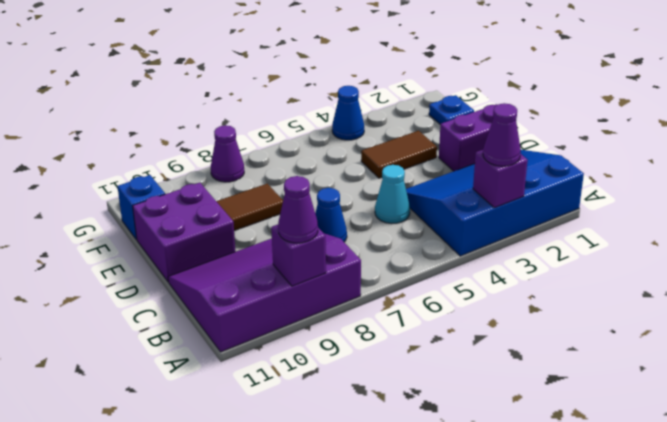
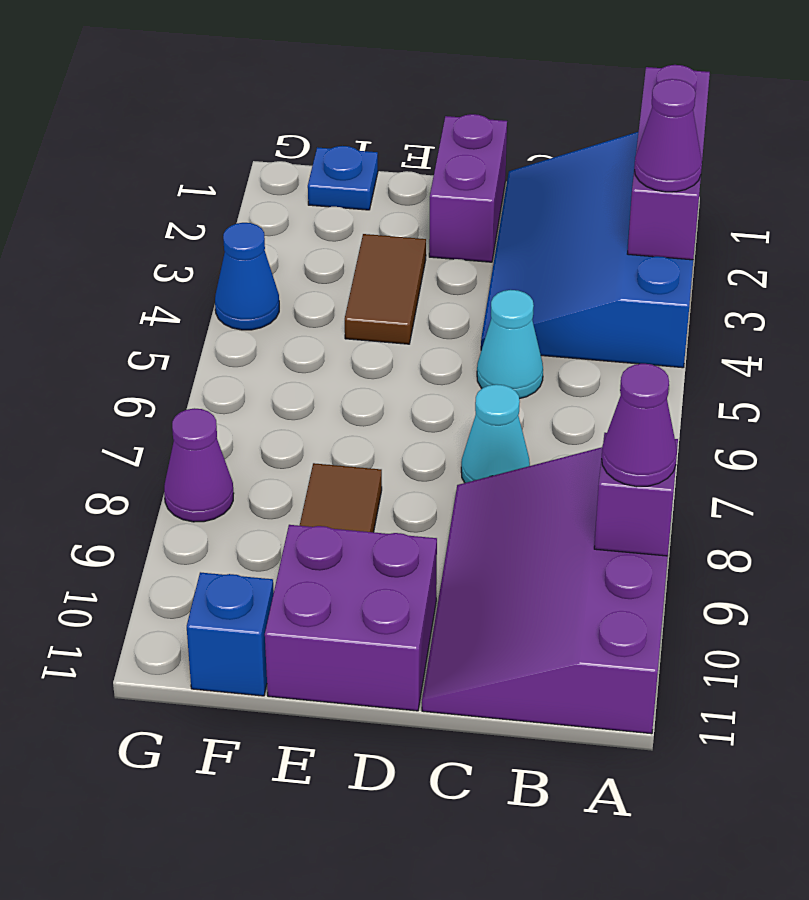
purple 1x1 brick [473,150,528,208] -> purple 1x3 brick [628,65,710,260]
blue 1x1 cone [315,188,347,242] -> cyan 1x1 cone [461,384,530,483]

